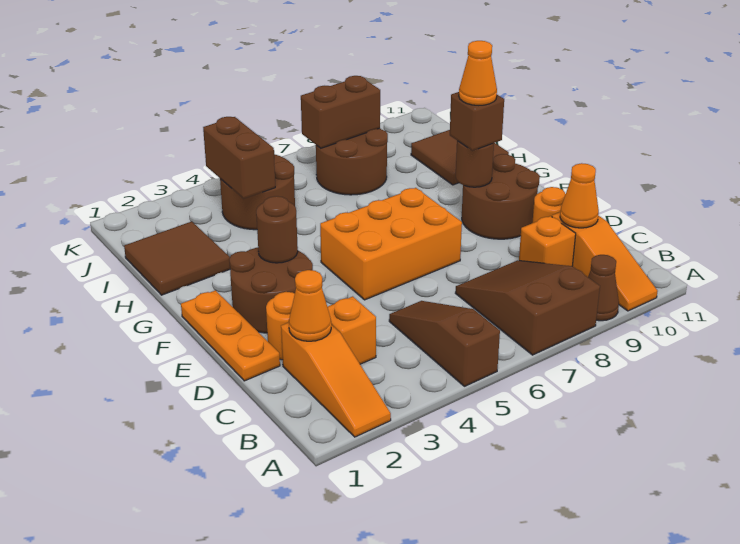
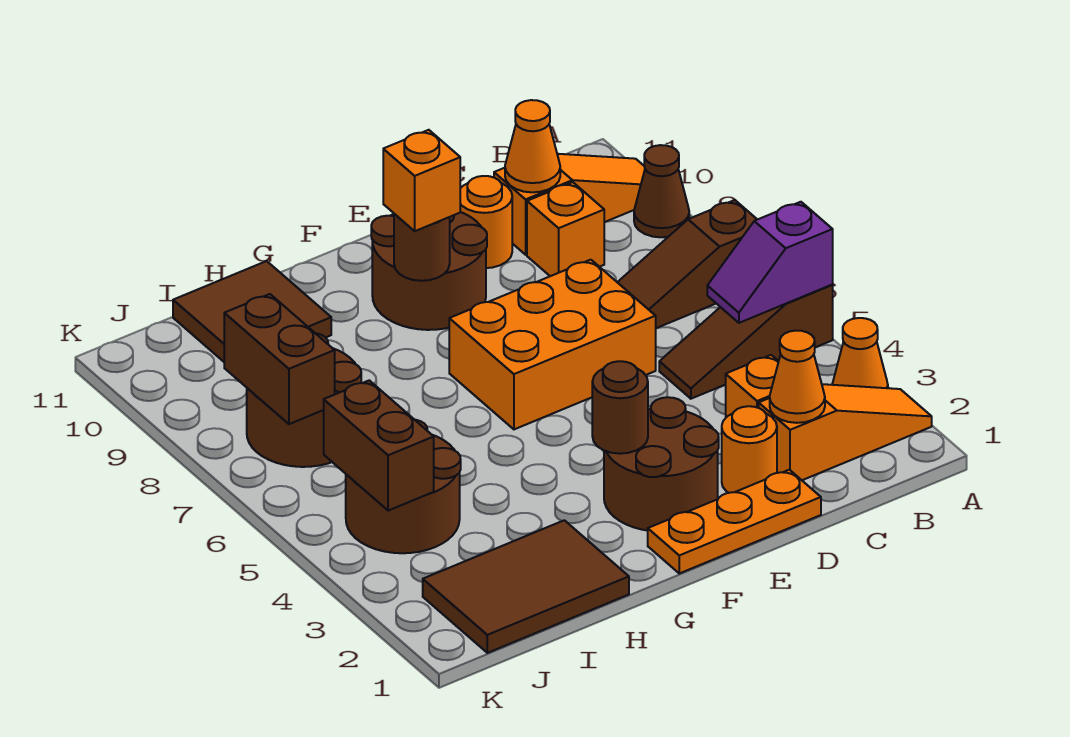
none -> purple 1x2 slope [707,202,833,323]
brown 2x3 slope [456,260,600,355] -> brown 1x3 slope [617,200,757,328]
orange 2x3 brick [320,188,462,300] -> orange 2x3 brick turned to [449,260,656,429]
brown 1x1 brick [450,92,504,151] -> orange 1x1 brick [383,130,460,231]
orange 1x1 cone [459,41,497,105] -> orange 1x1 cone moved to [832,318,888,388]
brown 2x2 tile [124,221,230,295] -> brown 2x3 tile [423,520,629,653]
brown 1x2 brick [203,117,275,199] -> brown 1x2 brick turned to [324,380,434,511]

